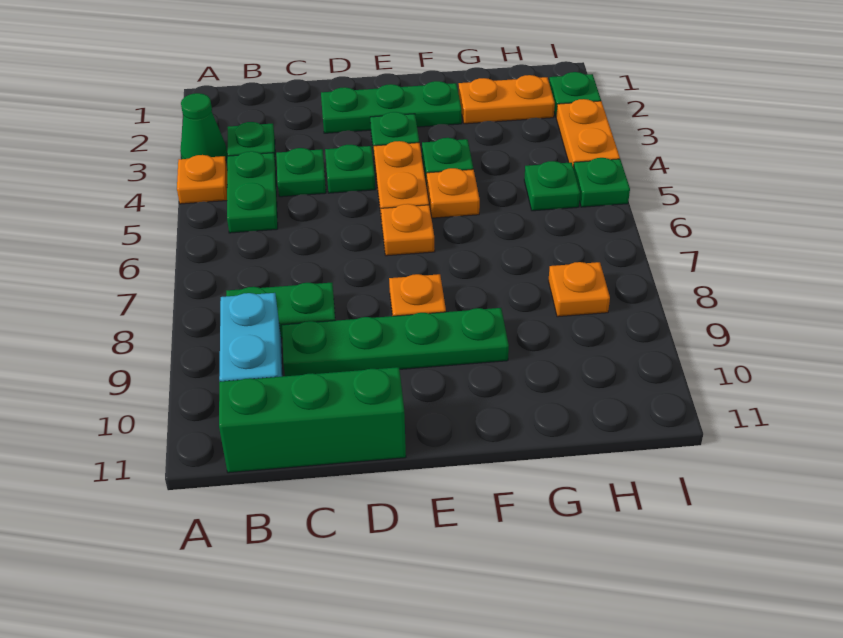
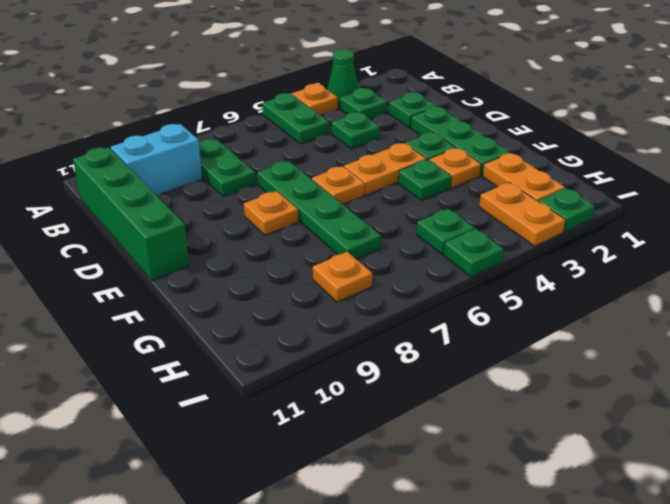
green 1x2 plate [227,151,278,233] -> green 1x2 plate turned to [262,93,329,144]
green 1x3 brick [219,367,406,473] -> green 1x4 brick [73,147,189,280]
green 1x4 plate [282,308,509,376] -> green 1x4 plate moved to [257,161,381,259]
green 1x1 plate [325,145,375,193] -> green 1x1 plate moved to [389,92,436,127]
orange 1x1 plate [427,168,480,218] -> orange 1x1 plate moved to [429,148,481,188]
orange 1x2 plate [556,99,620,168] -> orange 1x2 plate turned to [479,182,566,246]

